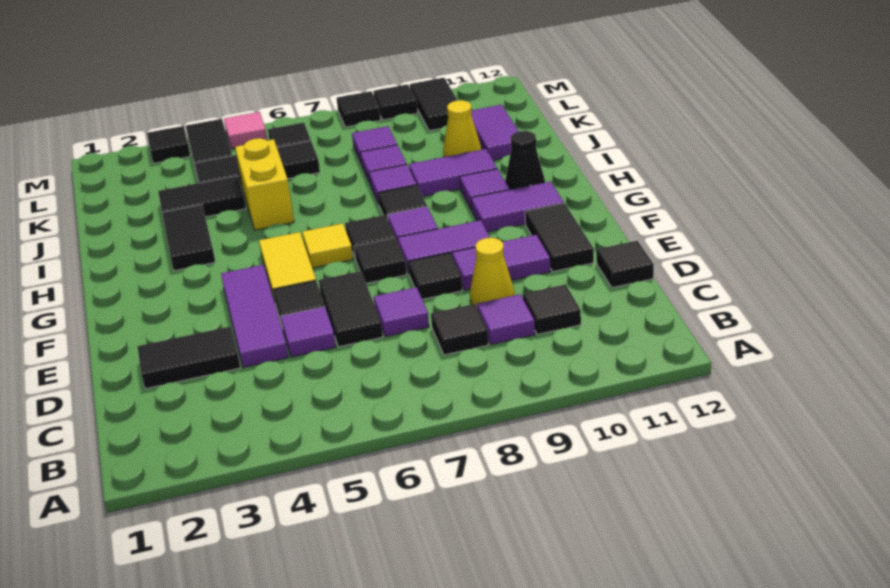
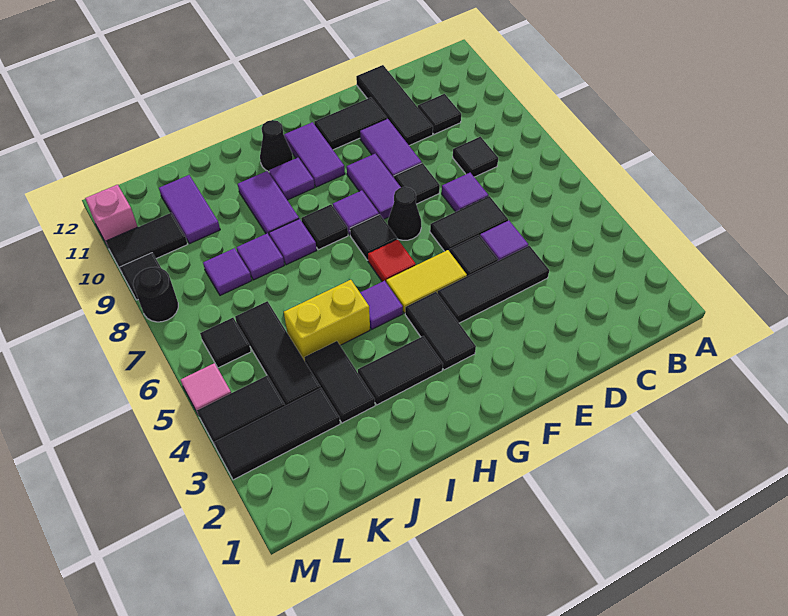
purple 1x1 tile [477,294,535,345] -> purple 1x1 tile moved to [360,281,403,329]
black 1x2 tile [137,326,240,389] -> black 1x2 tile moved to [405,292,476,370]
purple 1x3 tile [221,265,288,368] -> black 1x3 tile [437,246,549,323]
yellow 1x1 cone [470,238,515,308] -> none
black 1x1 tile [596,241,654,288] -> black 1x3 tile [356,65,433,146]
black 1x1 tile [354,238,407,283] -> black 1x1 cone [388,187,421,240]
yellow 1x1 tile [302,223,353,268] -> red 1x1 tile [368,239,416,282]
yellow 1x1 cone [443,100,481,157] -> none
purple 1x2 tile [472,105,519,160] -> purple 1x2 tile turned to [159,175,220,244]
black 1x1 tile [147,126,190,163] -> black 1x3 tile [214,388,340,480]
black 1x1 tile [337,91,381,127] -> black 1x1 round brick [133,267,178,322]
none -> pink 1x1 brick [85,185,138,245]

